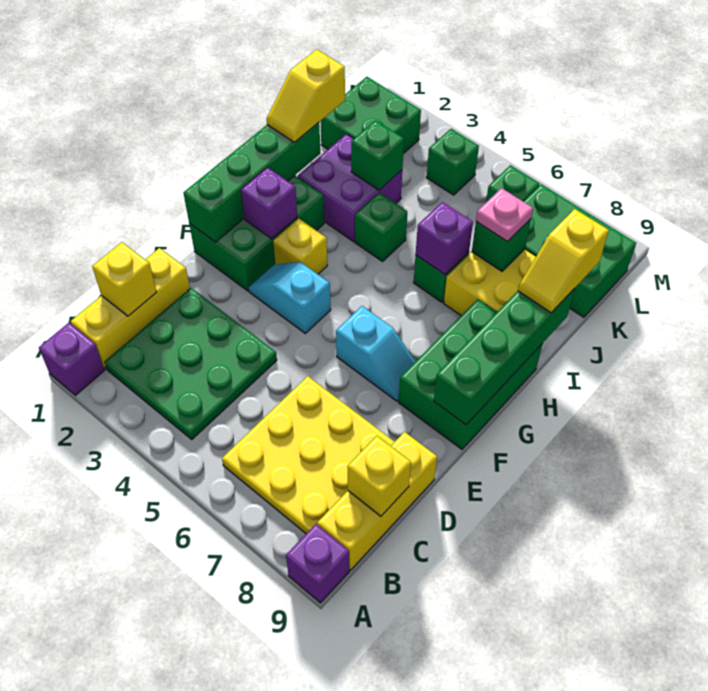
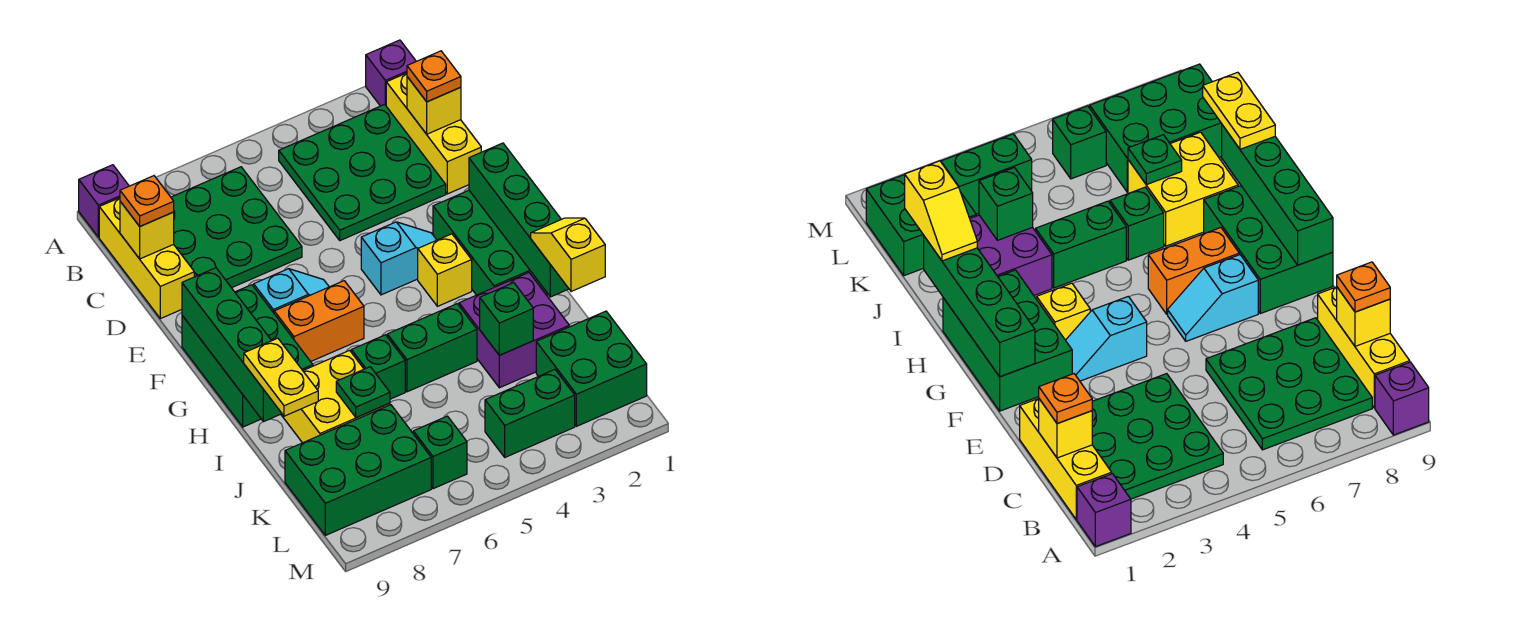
yellow 3x3 plate [222,376,394,534] -> green 3x3 plate [171,167,302,288]
none -> orange 1x1 plate [407,51,461,102]
none -> orange 1x1 plate [120,176,174,226]
cyan 1x2 slope [336,306,416,401] -> cyan 1x2 slope turned to [254,269,329,313]
purple 1x1 brick [241,167,297,239] -> none
none -> orange 1x2 brick [274,281,364,362]
green 1x1 brick [355,193,407,261] -> green 1x2 brick [387,304,477,392]
purple 1x1 brick [416,202,473,275] -> none
yellow 1x2 slope [518,209,609,313] -> yellow 1x2 plate [244,338,318,416]
green 1x1 brick [472,219,531,271] -> green 1x1 plate [336,367,390,418]
pink 1x1 plate [476,188,533,242] -> none
green 1x1 brick [427,129,479,195] -> green 1x2 brick [485,370,575,457]

